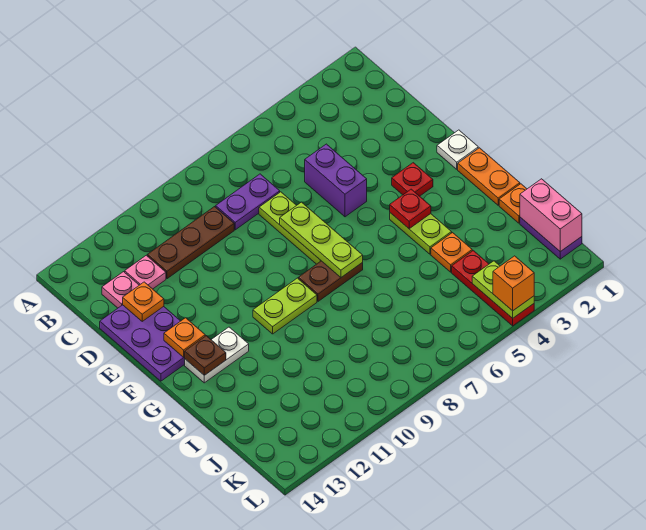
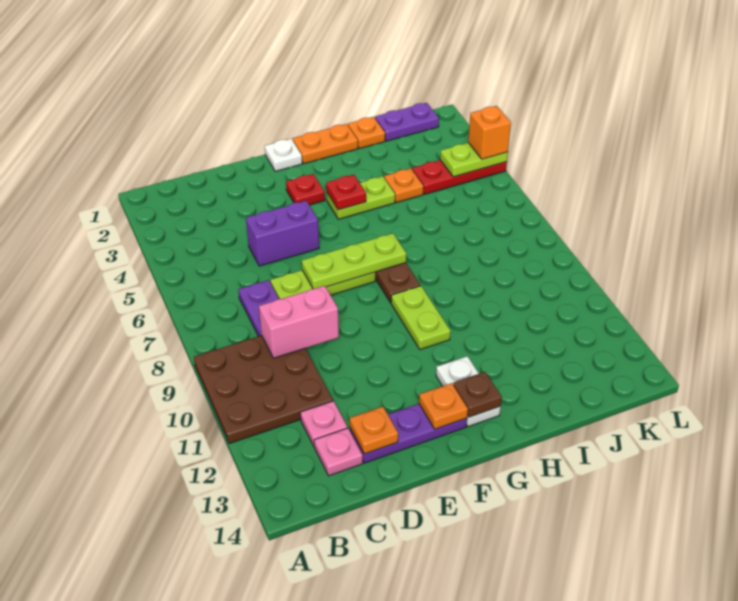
brown 1x3 plate [147,207,234,279] -> brown 3x3 plate [194,335,333,444]
purple 2x3 plate [100,305,185,381] -> purple 1x3 plate [350,404,467,463]
pink 1x2 brick [520,179,582,252] -> pink 1x2 brick moved to [259,286,339,358]

